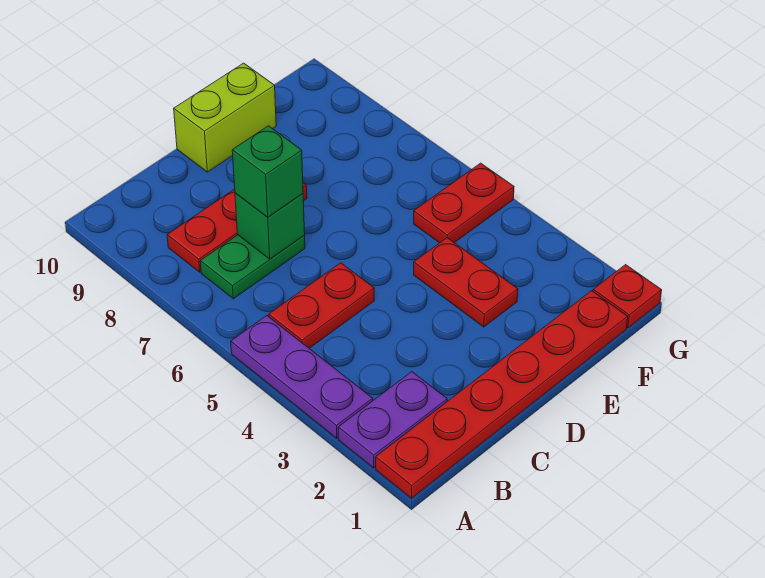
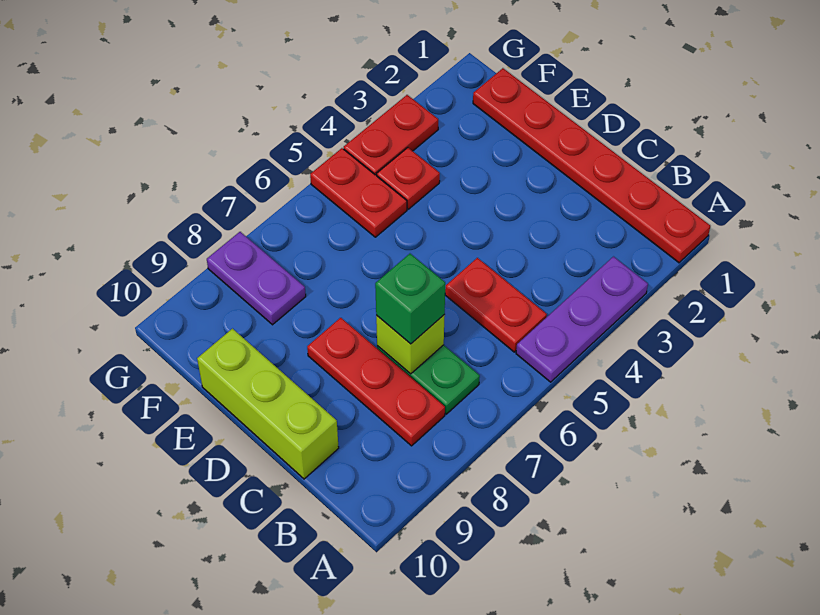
purple 1x2 plate [338,372,447,468] -> purple 1x2 plate moved to [207,232,306,325]
green 1x1 brick [235,193,305,259] -> lime 1x1 brick [376,315,445,374]
lime 1x2 brick [174,63,276,172] -> lime 1x3 brick [197,329,339,479]
red 1x2 plate [413,238,518,327] -> red 1x2 plate moved to [344,95,438,176]
red 1x1 plate [593,265,662,328] -> red 1x1 plate moved to [377,148,440,209]

